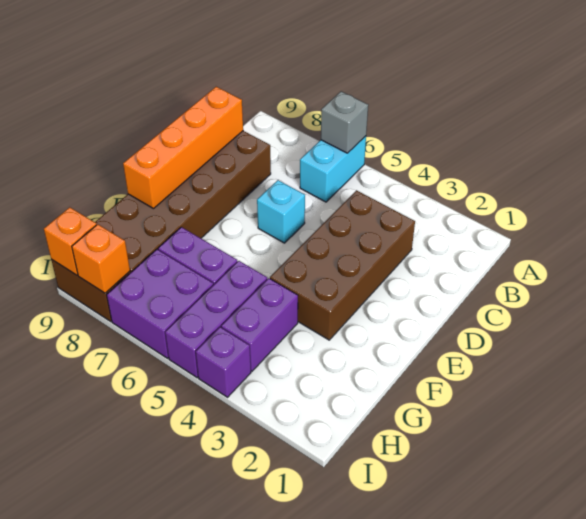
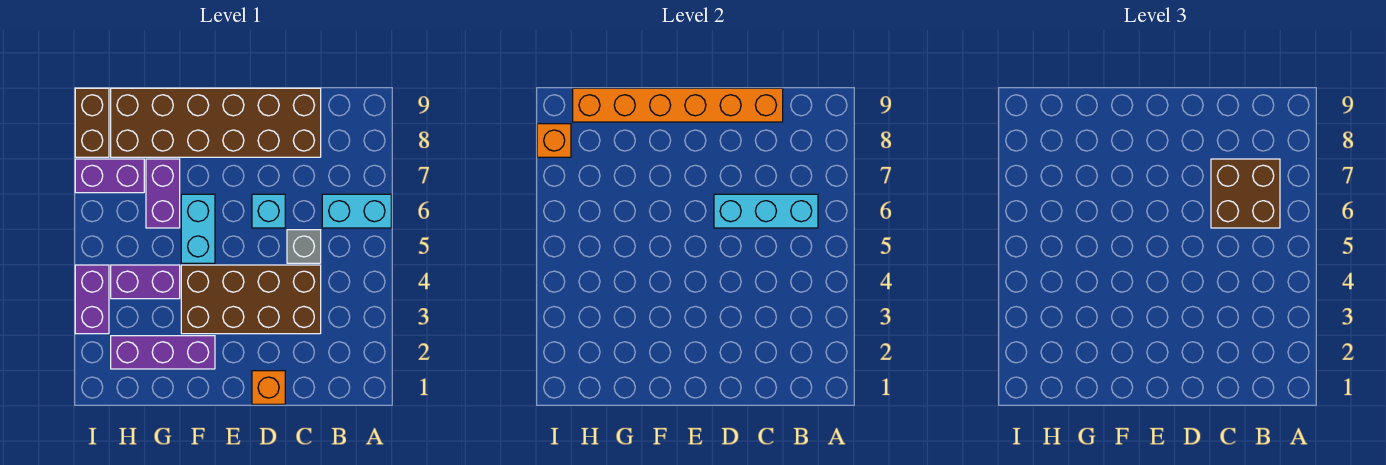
grey 1x1 brick [321,91,368,153] -> grey 1x1 brick moved to [287,230,321,263]
none -> cyan 1x3 brick [714,194,818,228]
none -> brown 2x2 brick [1211,159,1280,228]
orange 1x4 brick [123,87,243,209] -> orange 1x6 brick [573,88,783,122]
none -> cyan 1x2 brick [181,194,215,263]
purple 1x3 brick [165,261,267,378] -> purple 1x3 brick moved to [111,336,215,369]
purple 2x2 brick [107,249,213,358] -> purple 1x2 brick [75,159,144,193]
purple 1x1 brick [196,327,251,397] -> purple 1x2 brick [75,265,109,334]
orange 1x1 brick [44,207,97,275] -> orange 1x1 brick moved to [252,371,285,404]

